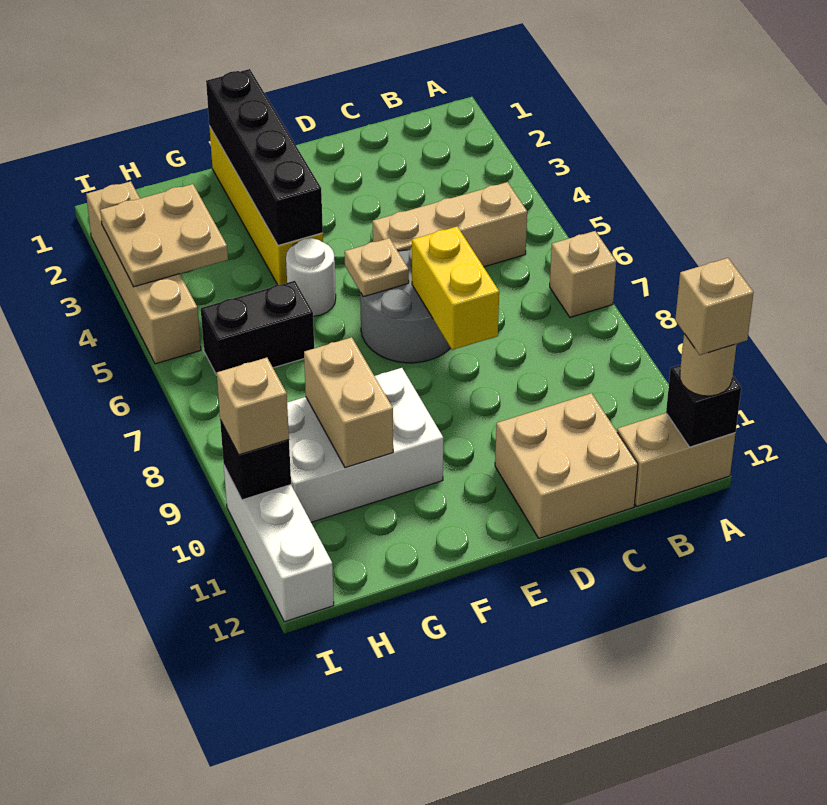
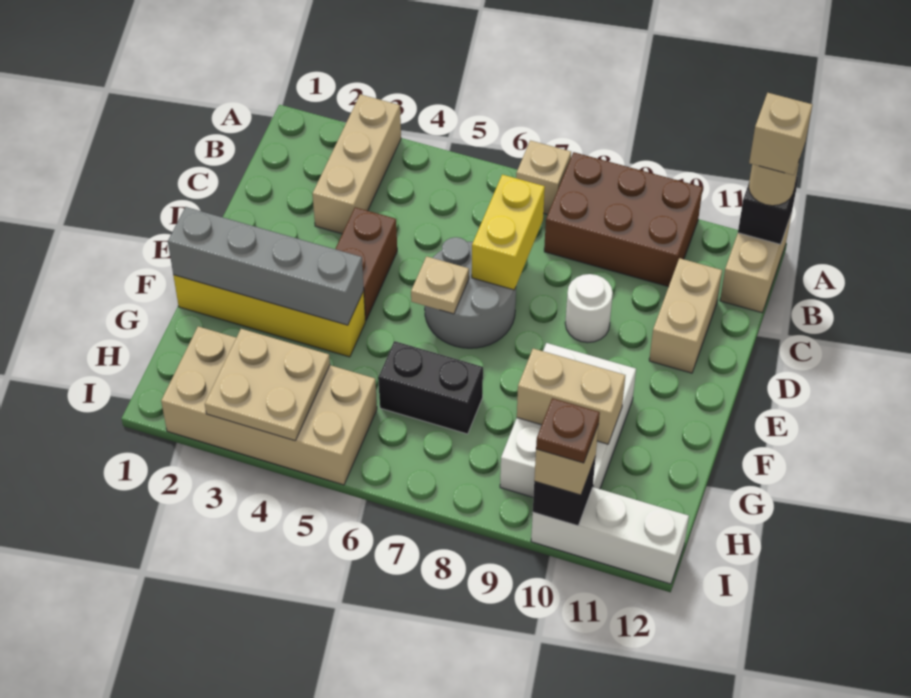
none -> brown 2x3 brick [544,152,703,287]
tan 1x3 brick [373,182,527,267] -> tan 1x3 brick moved to [312,94,401,234]
tan 2x2 brick [495,393,638,538] -> tan 1x2 brick [649,258,722,373]
none -> brown 1x2 brick [336,207,397,320]
yellow 1x2 brick [412,227,499,350] -> yellow 1x2 brick turned to [472,175,545,290]
black 1x4 brick [206,69,323,245] -> grey 1x4 brick [168,207,364,325]
white 1x1 round brick [286,238,336,316] -> white 1x1 round brick moved to [565,274,613,343]
black 1x2 brick [201,281,314,375] -> black 1x2 brick turned to [378,341,483,434]
tan 1x4 brick [86,181,201,364] -> tan 2x4 brick [161,326,377,485]
none -> brown 1x1 plate [536,398,600,463]

